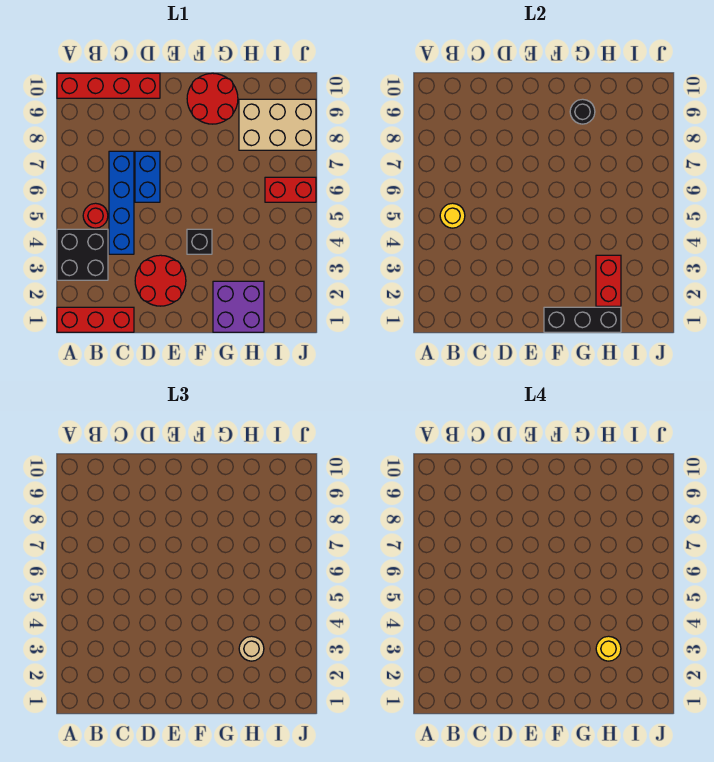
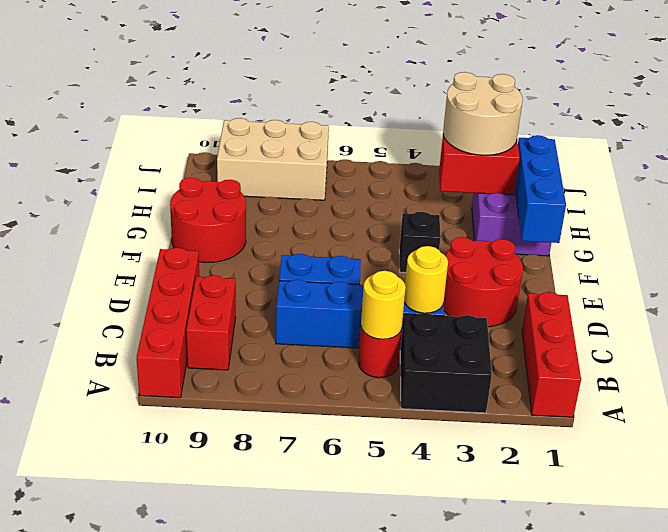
black 1x3 brick [544,307,621,332] -> blue 1x3 brick [515,135,566,243]
black 1x1 round brick [570,99,595,124] -> none
tan 1x1 round brick [239,636,264,661] -> tan 2x2 round brick [443,72,523,155]
yellow 1x1 round brick [596,636,621,661] -> yellow 1x1 round brick moved to [404,246,448,313]
tan 2x3 brick [239,99,316,150] -> tan 2x3 brick turned to [217,118,329,200]
red 1x2 brick [265,177,316,202] -> red 1x2 brick moved to [186,275,236,370]

